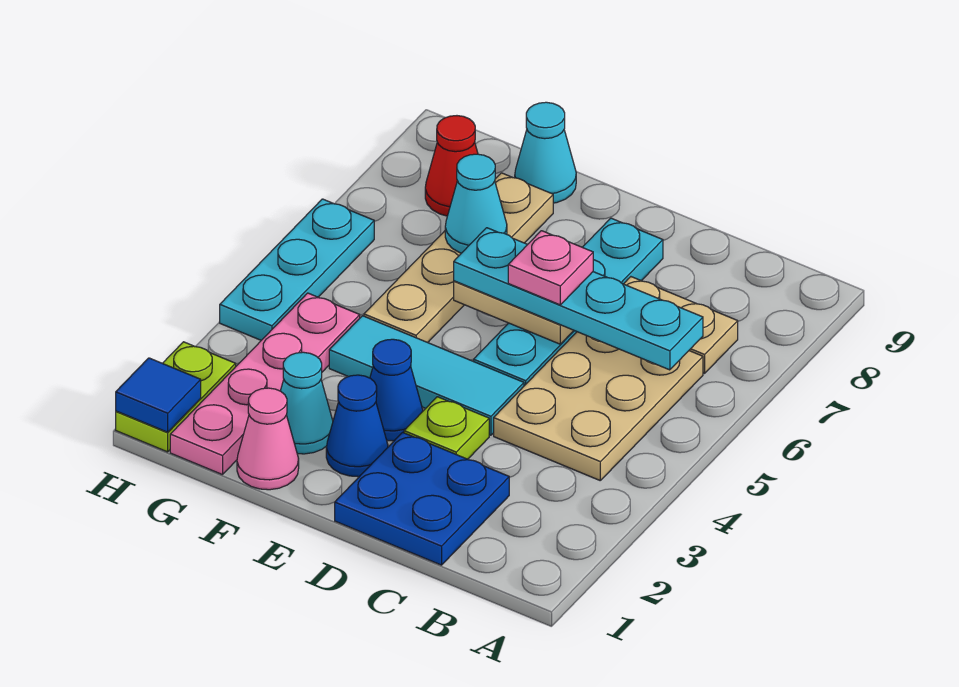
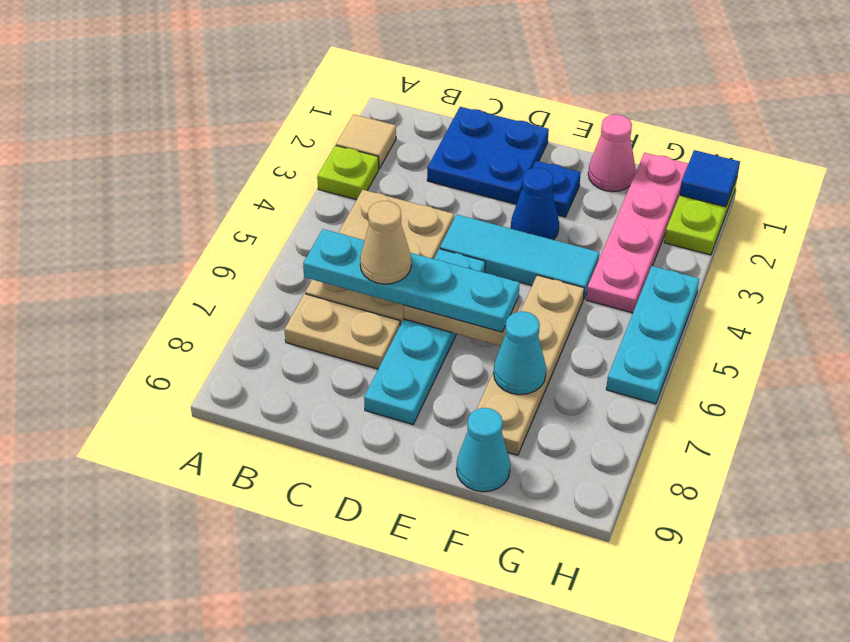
none -> tan 1x1 tile [336,114,396,169]
none -> tan 1x1 cone [360,201,411,284]
lime 1x1 plate [404,397,489,459] -> lime 1x1 plate moved to [317,145,379,200]
pink 1x1 plate [508,231,593,305] -> none
blue 1x1 cone [326,375,388,477] -> blue 1x1 plate [533,161,581,217]
cyan 1x1 cone [281,352,333,454] -> none
red 1x1 cone [425,116,478,216] -> none

